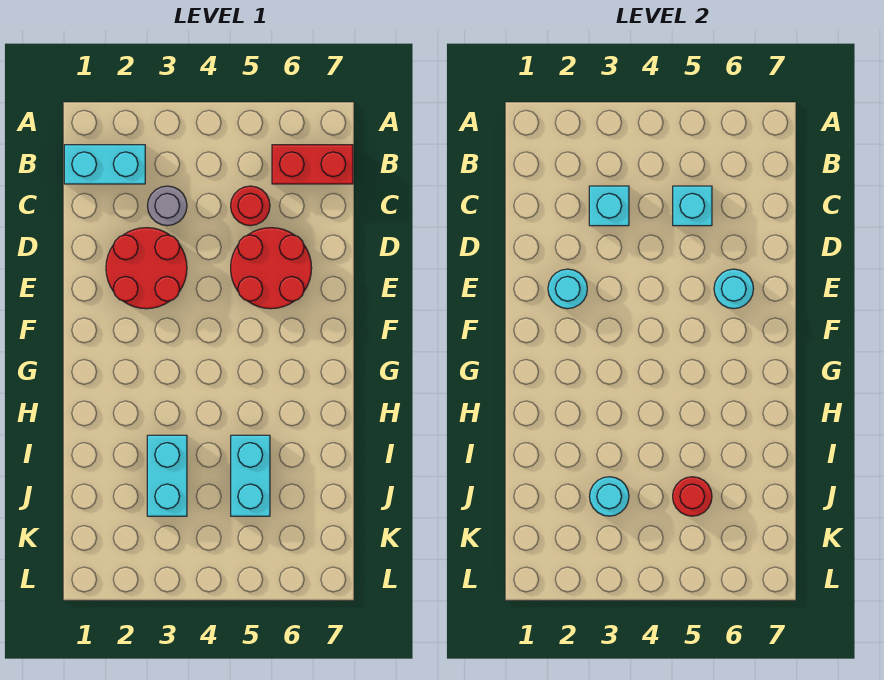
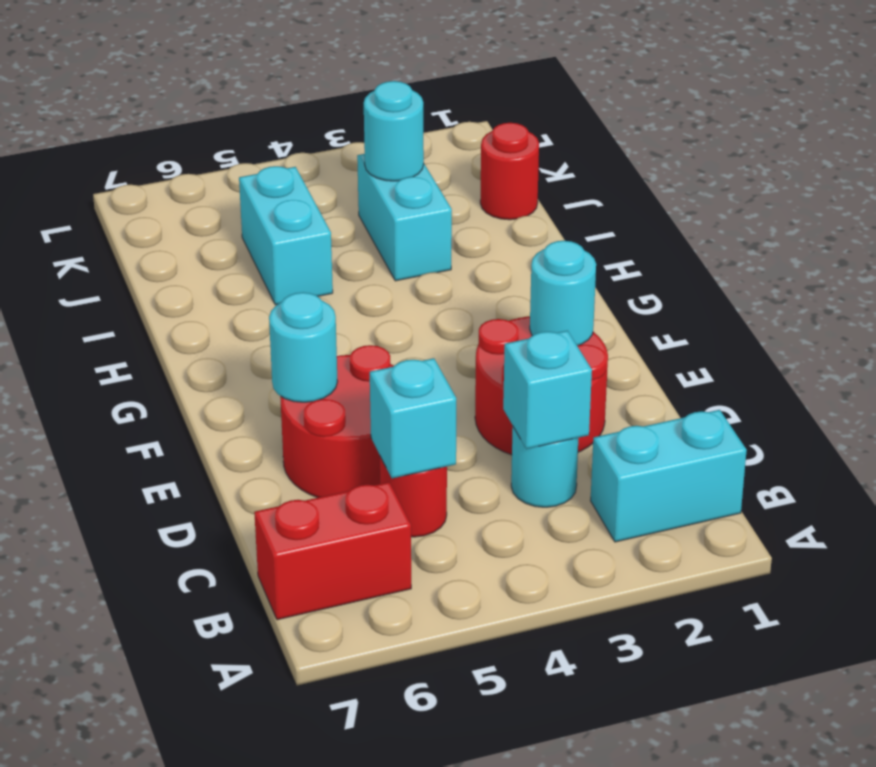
grey 1x1 round brick [148,186,187,226] -> cyan 1x1 round brick [511,427,578,507]
red 1x1 round brick [673,477,712,516] -> red 1x1 round brick moved to [480,123,539,220]

